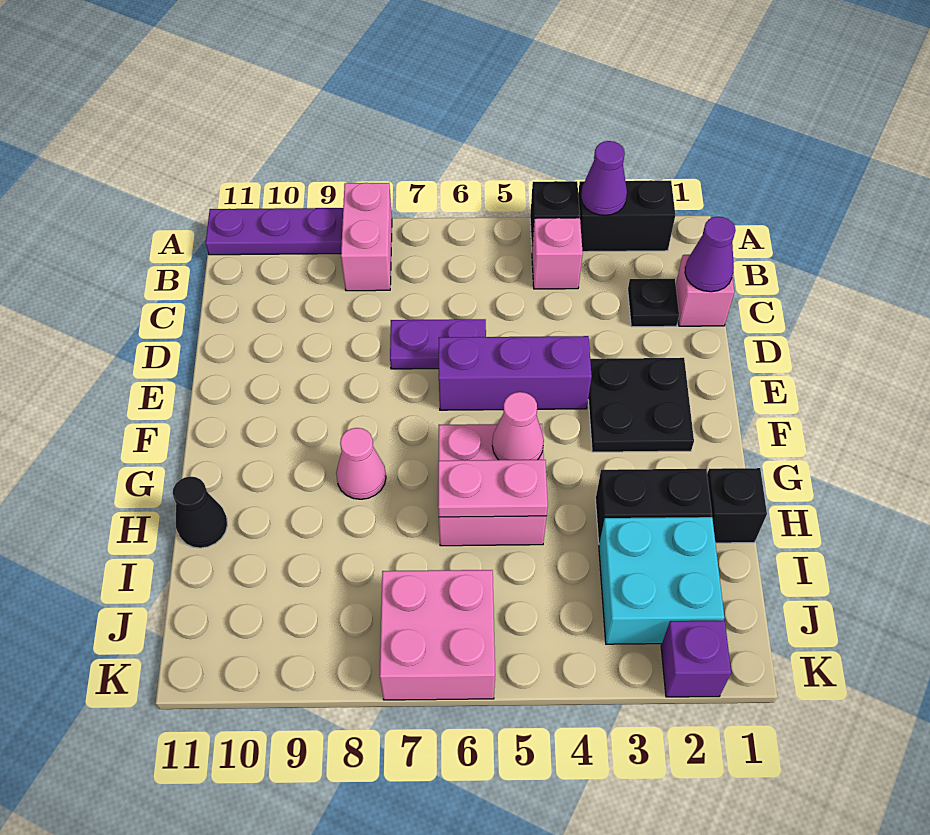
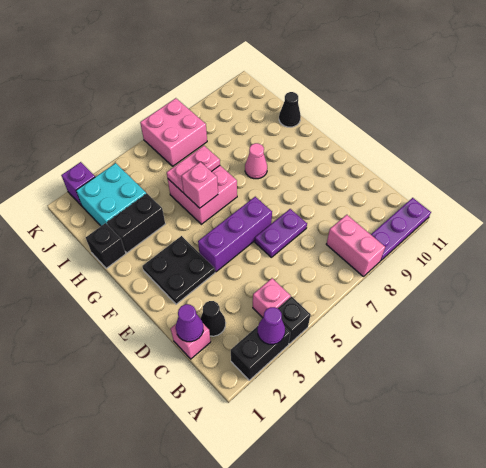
black 1x1 plate [628,279,679,327] -> black 1x1 cone [200,301,226,336]
pink 1x1 cone [492,392,544,460] -> pink 1x1 brick [181,162,218,208]

